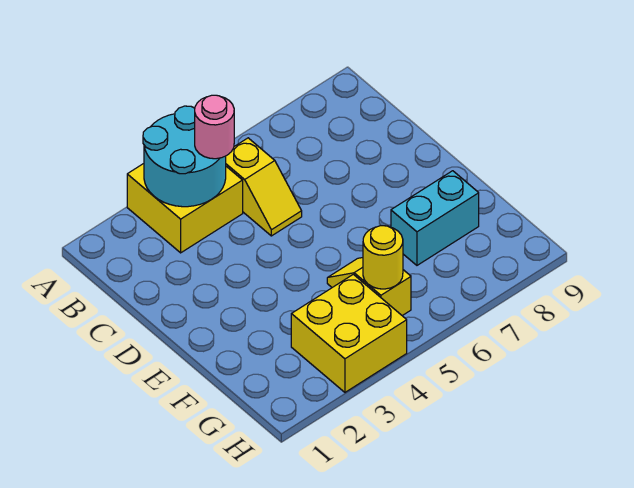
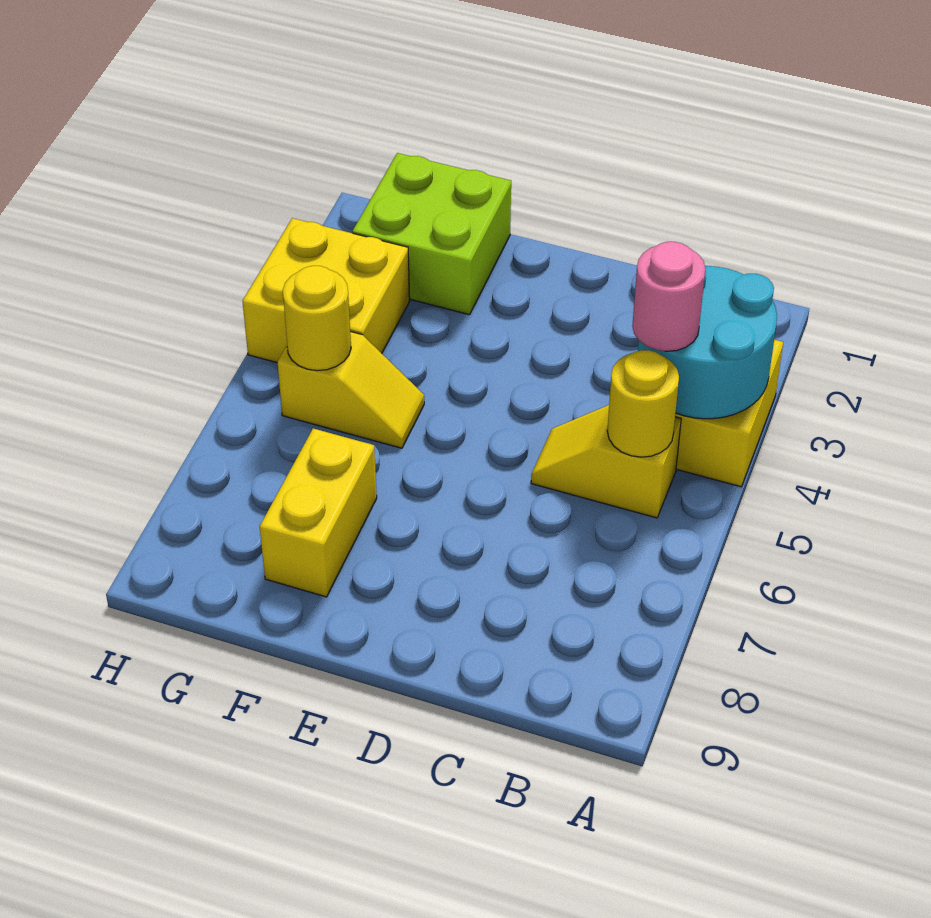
none -> yellow 1x1 round brick [607,350,679,457]
none -> lime 2x2 brick [352,153,511,315]
cyan 1x2 brick [391,171,479,265] -> yellow 1x2 brick [260,428,377,597]

